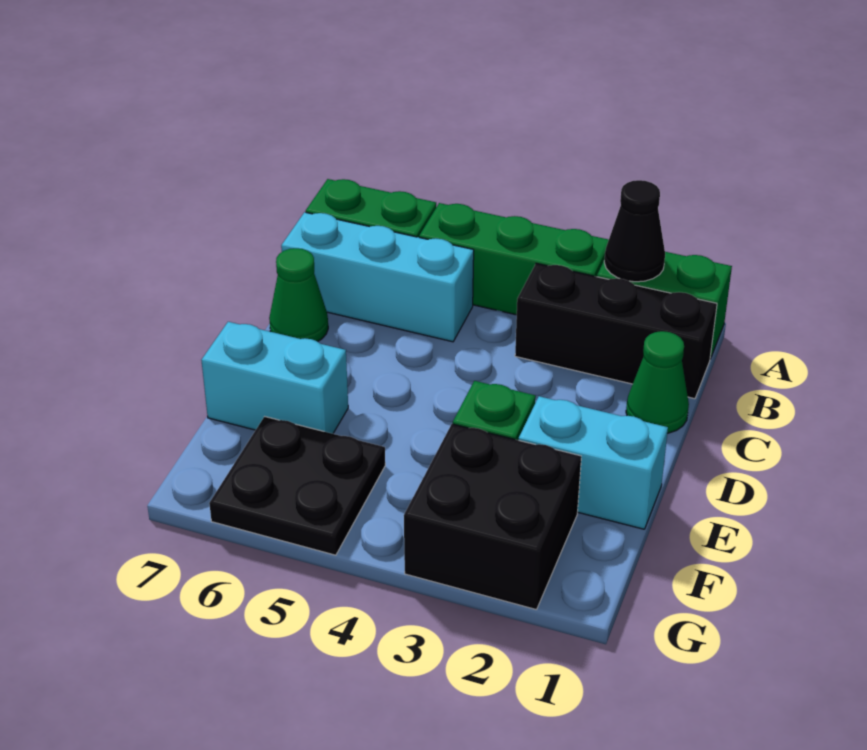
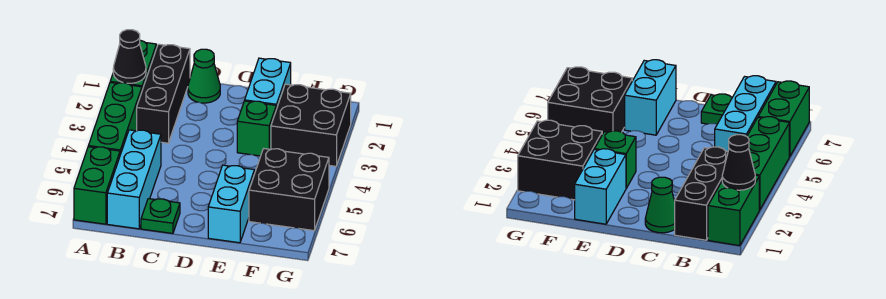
green 1x1 cone [269,248,328,341] -> green 1x1 plate [141,199,180,233]
black 2x2 plate [209,417,385,555] -> black 2x2 brick [249,149,329,231]

